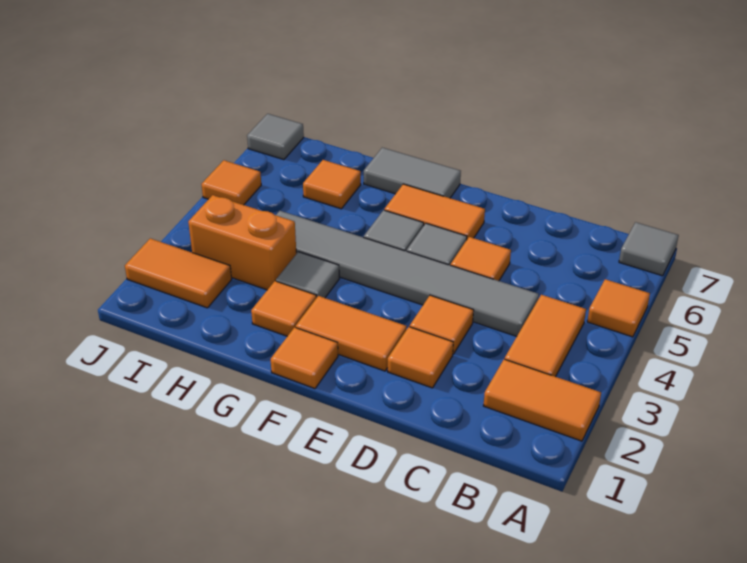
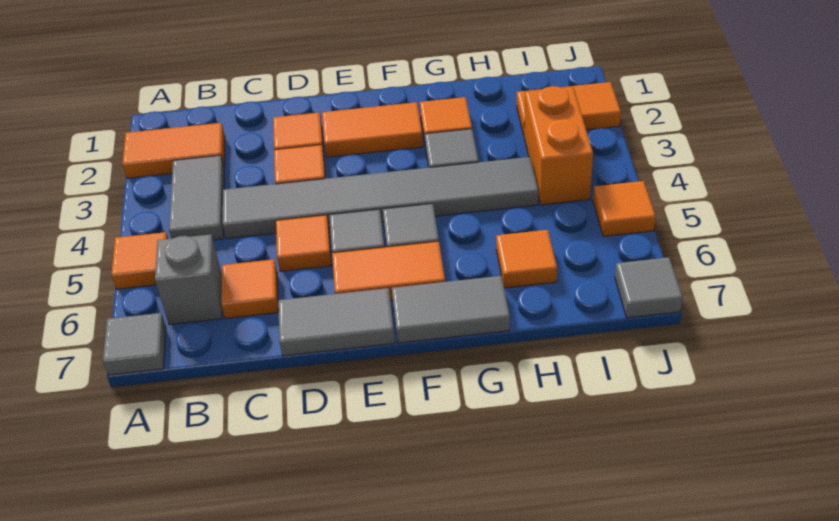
orange 1x2 tile [505,295,586,377] -> grey 1x2 tile [169,155,224,240]
none -> grey 1x1 brick [155,234,223,325]
none -> grey 1x2 tile [278,288,395,356]
orange 1x1 tile [271,327,338,389] -> orange 1x1 tile moved to [221,259,278,319]
orange 1x2 brick [188,195,296,290] -> orange 1x2 brick turned to [524,86,593,205]

